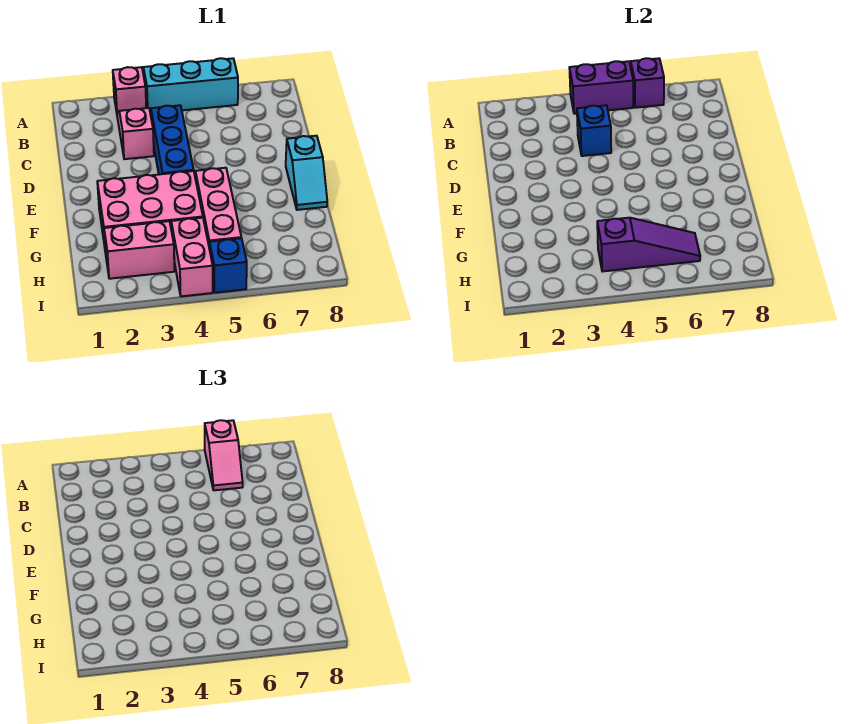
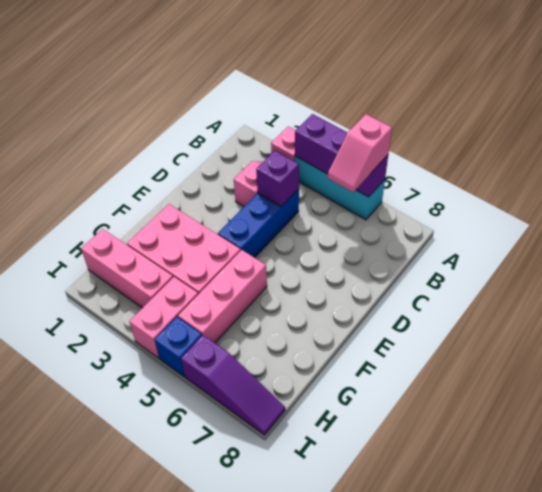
blue 1x1 brick [577,105,611,156] -> purple 1x1 brick [256,151,299,207]
cyan 1x2 slope [286,136,327,210] -> none
pink 1x2 brick [104,221,174,279] -> pink 1x3 brick [81,229,173,308]
purple 1x3 slope [597,218,700,272] -> purple 1x3 slope moved to [181,335,285,435]

